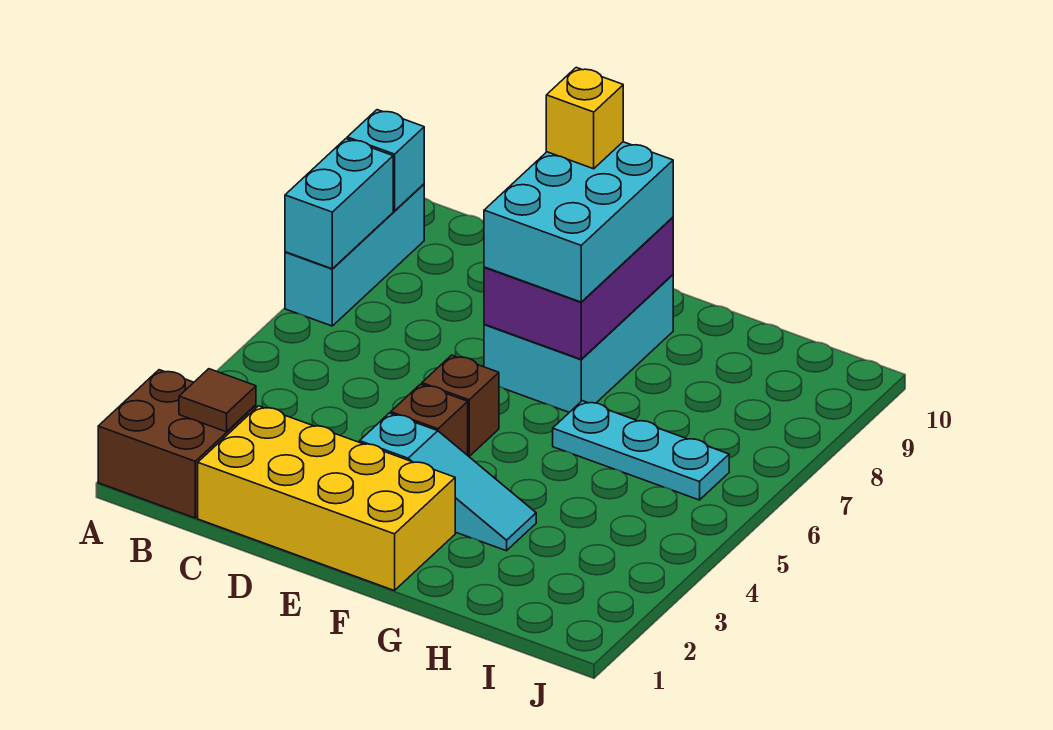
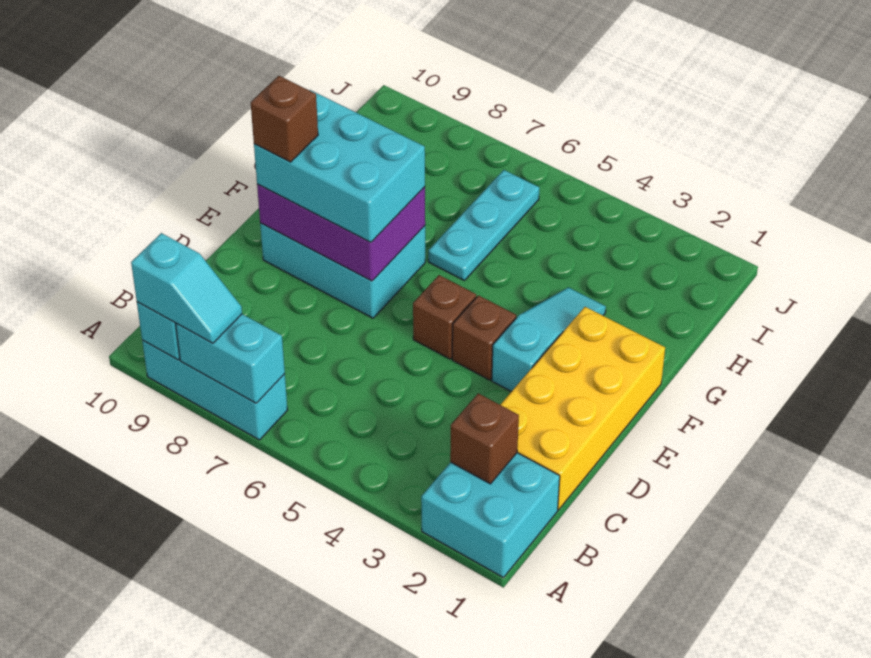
brown 2x2 brick [98,370,256,518] -> cyan 2x2 brick [421,453,560,578]
none -> cyan 1x2 slope [131,233,242,343]
brown 1x1 tile [179,369,256,432] -> brown 1x1 brick [450,393,519,484]
yellow 1x1 brick [546,67,623,169] -> brown 1x1 brick [251,76,318,162]

